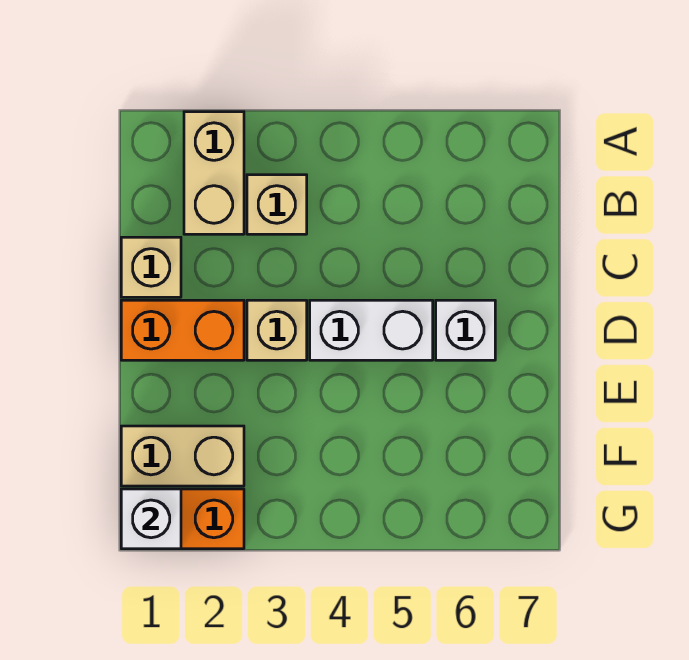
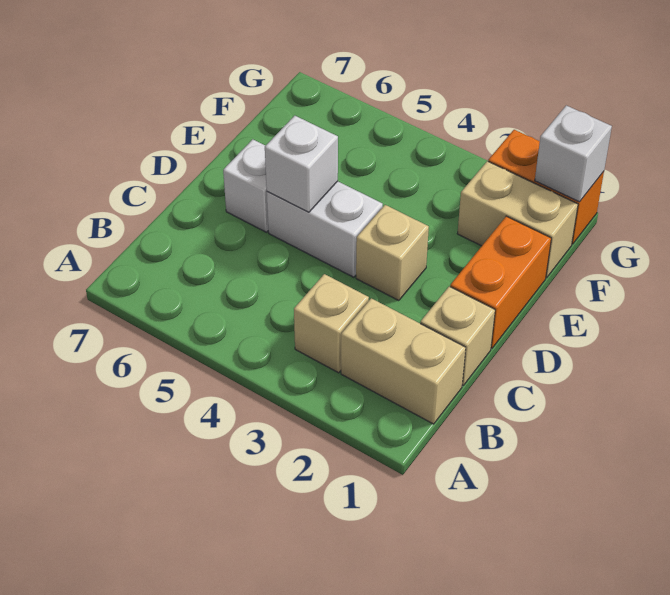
tan 1x2 brick [184,112,244,234] -> tan 1x2 brick turned to [341,298,466,424]
orange 1x2 brick [121,300,244,360] -> orange 1x2 brick turned to [450,216,551,348]
none -> white 1x1 brick [265,116,338,212]

